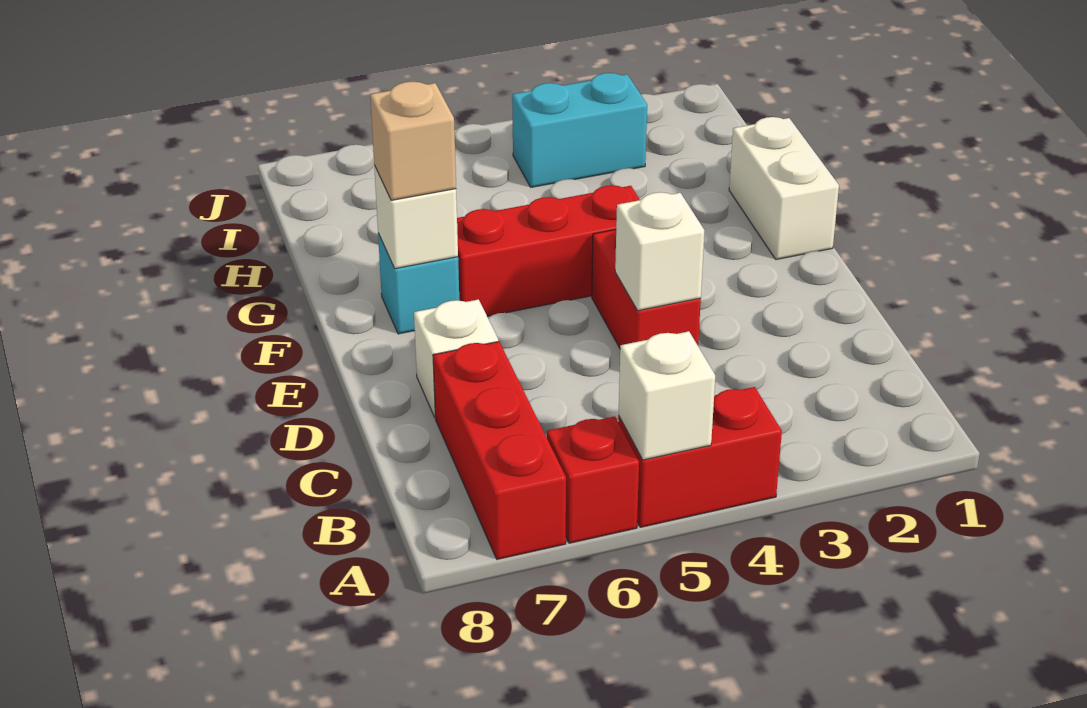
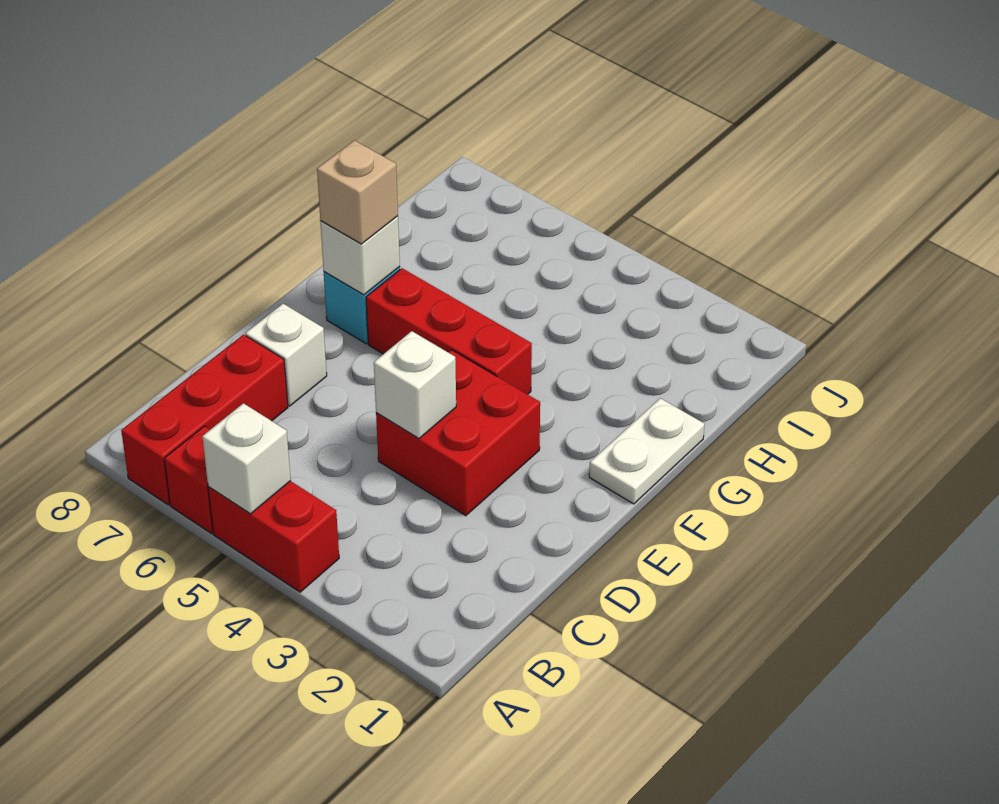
red 1x2 brick [592,230,701,348] -> red 2x2 brick [376,350,540,516]
white 1x2 brick [729,117,839,260] -> white 1x2 plate [589,398,704,504]
cyan 1x2 brick [512,73,647,187] -> none

